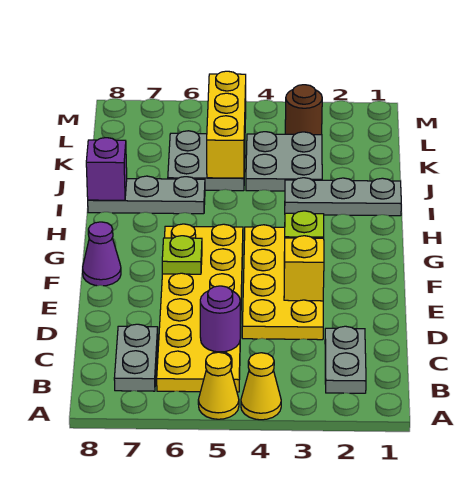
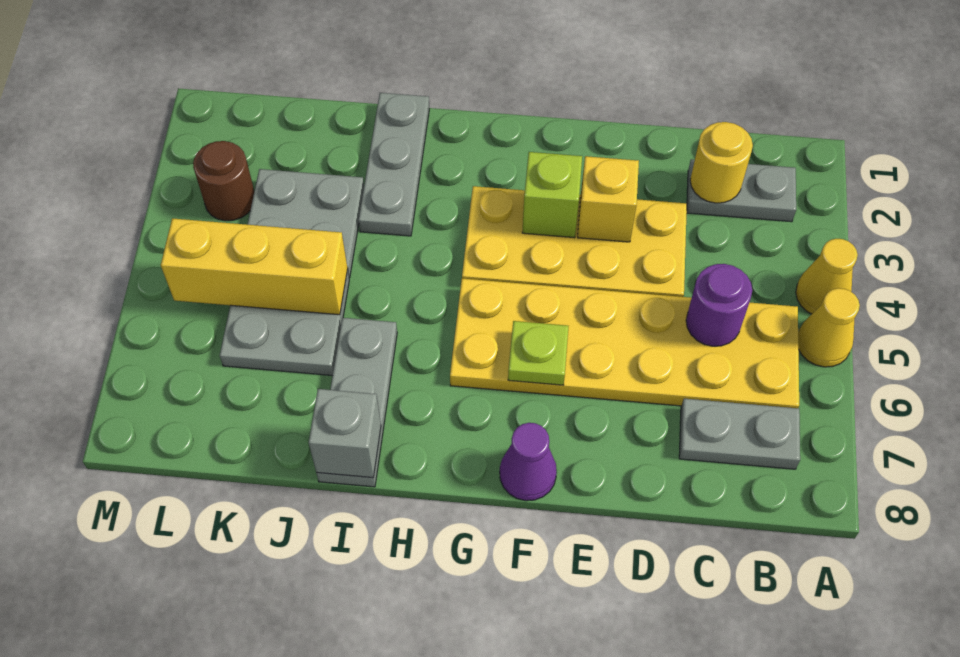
none -> yellow 1x1 round brick [690,122,753,203]
purple 1x1 brick [86,138,127,200] -> grey 1x1 brick [309,389,381,478]

